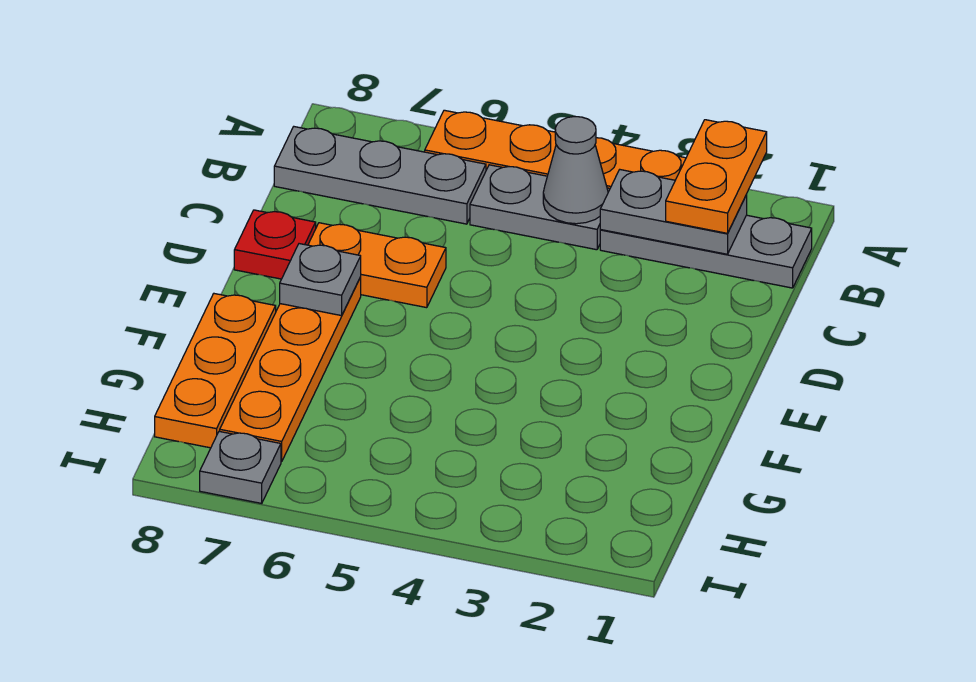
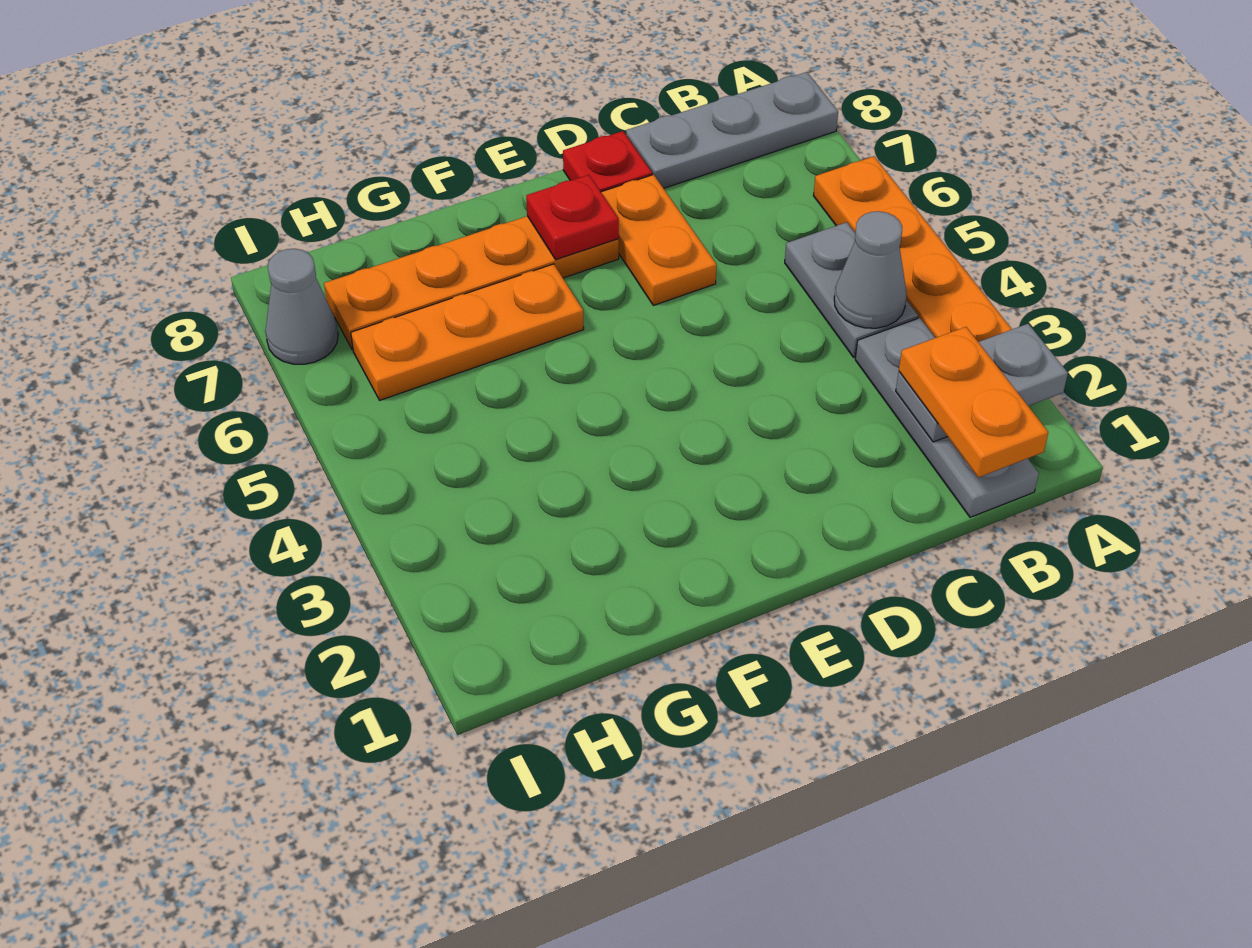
orange 1x2 plate [666,120,767,233] -> orange 1x2 plate turned to [899,327,1048,477]
grey 1x2 plate [600,170,747,254] -> grey 1x2 plate turned to [896,324,1068,442]
grey 1x3 plate [274,127,486,224] -> grey 1x3 plate turned to [626,72,838,188]
grey 1x1 plate [280,244,361,316] -> red 1x1 plate [526,175,619,260]
orange 1x3 plate [155,294,276,448] -> orange 1x3 plate moved to [351,264,584,400]
grey 1x1 plate [200,431,281,503] -> grey 1x1 cone [265,249,338,364]

